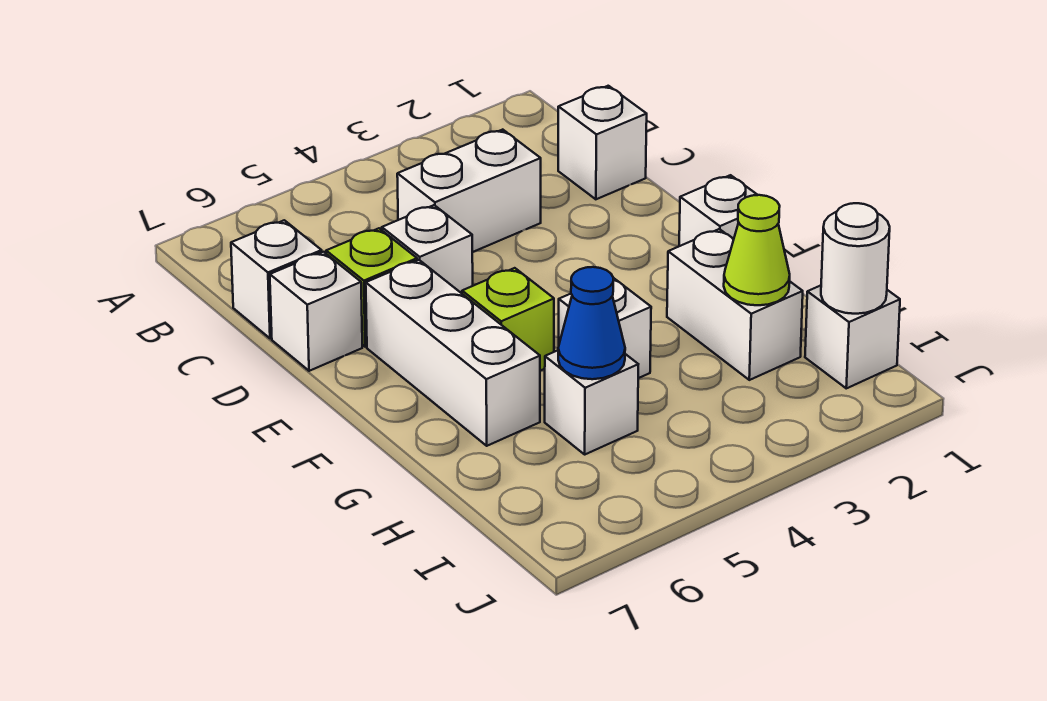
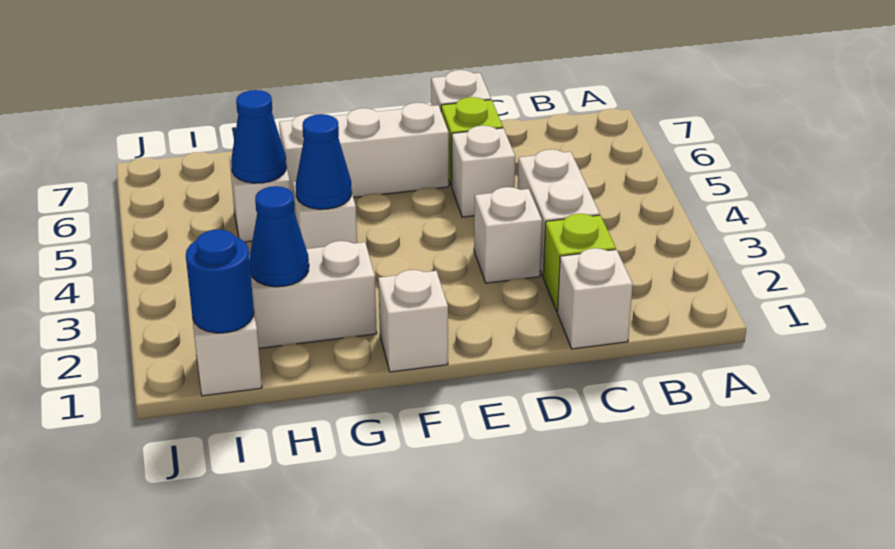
white 1x1 brick [231,220,322,338] -> white 1x1 brick moved to [474,187,542,283]
lime 1x1 brick [462,268,554,371] -> lime 1x1 brick moved to [543,214,616,311]
none -> blue 1x1 cone [296,114,352,209]
lime 1x1 cone [724,195,790,305] -> blue 1x1 cone [249,186,309,287]
white 1x1 round brick [821,203,890,314] -> blue 1x1 round brick [186,230,254,333]

